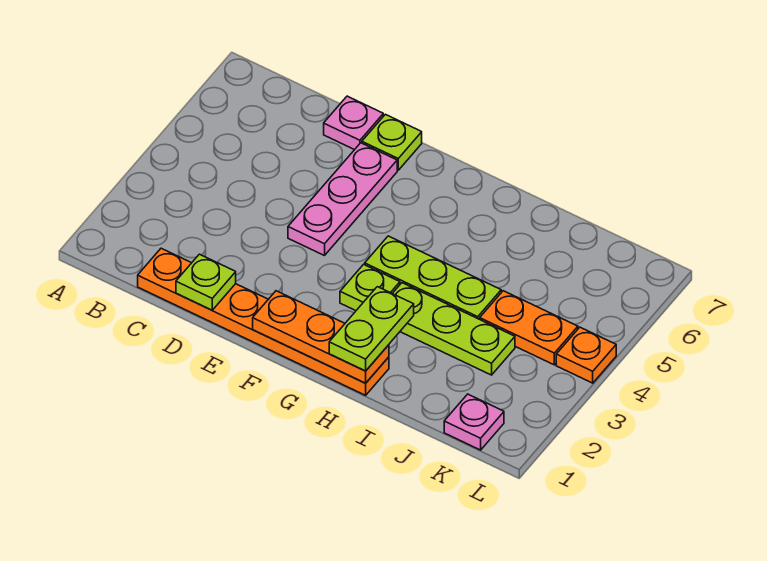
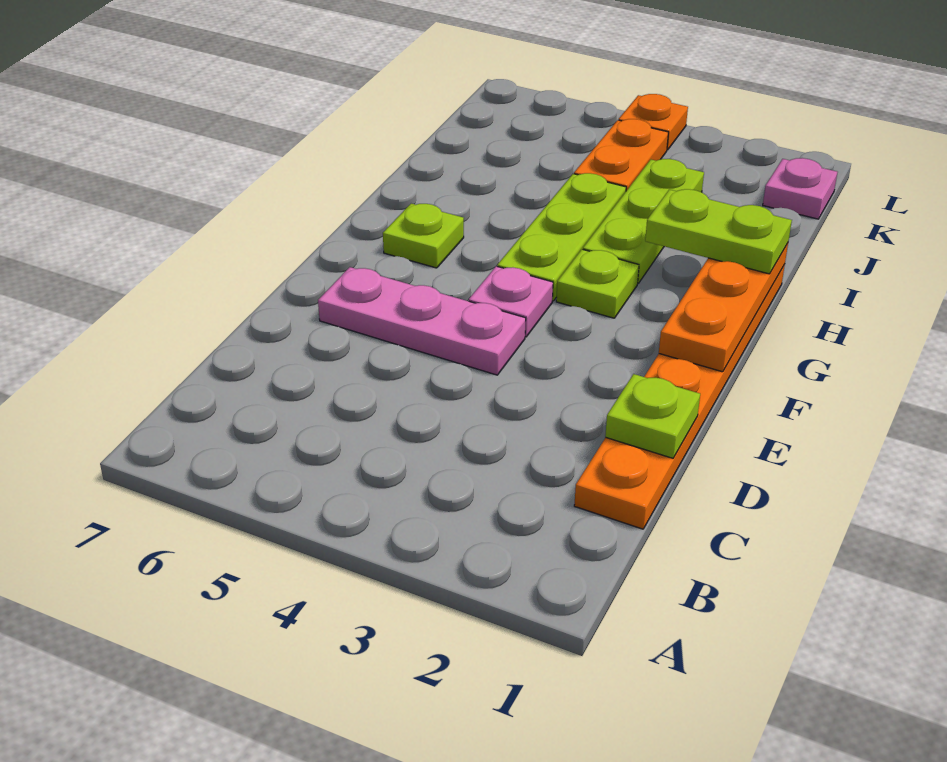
pink 1x1 plate [324,96,383,150] -> pink 1x1 plate moved to [469,266,553,337]
lime 1x1 plate [362,114,422,170] -> lime 1x1 plate moved to [383,204,464,268]

